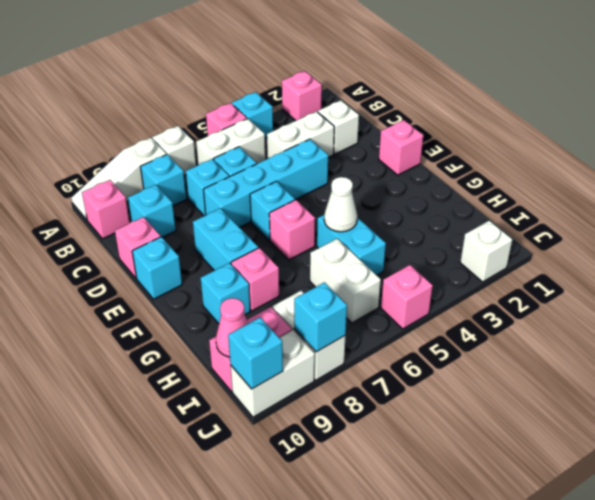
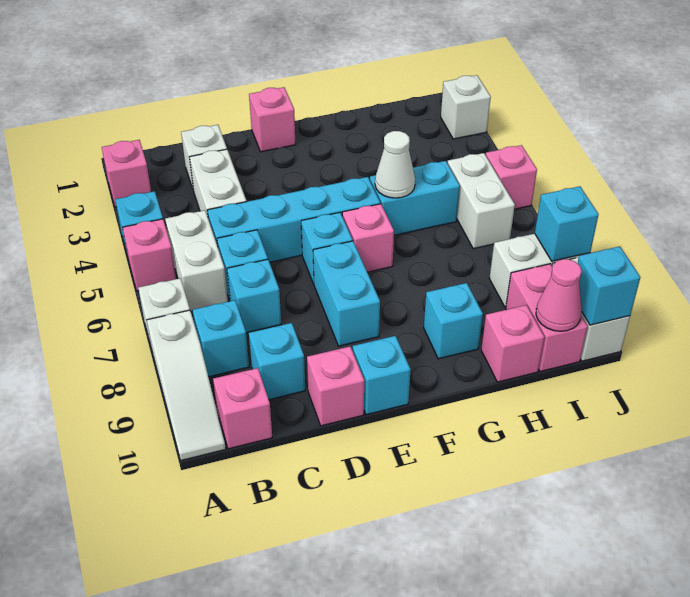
cyan 1x4 brick [203,139,328,227] -> cyan 1x4 brick turned to [207,177,380,262]
cyan 1x2 brick [193,208,258,270] -> cyan 1x2 brick turned to [313,241,380,346]
pink 1x1 brick [231,248,279,311] -> pink 1x1 brick moved to [481,305,544,382]
white 1x2 brick [310,239,381,323] -> white 1x2 brick turned to [448,153,515,249]

